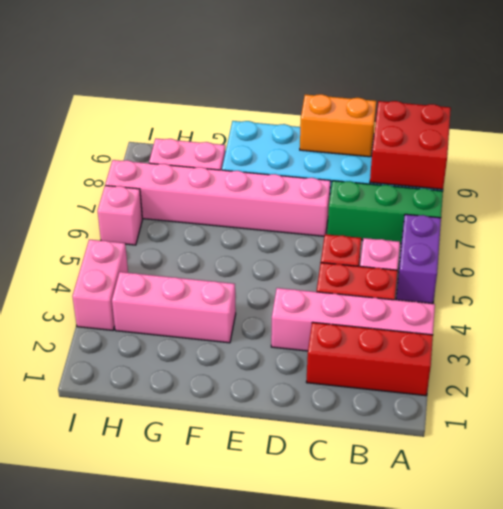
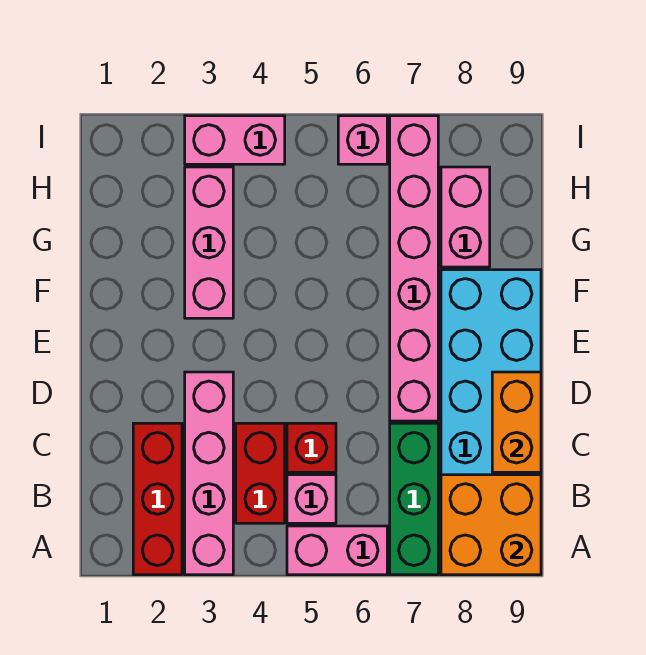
purple 1x2 brick [396,214,441,304] -> pink 1x2 brick [287,526,387,575]
red 2x2 brick [370,101,451,189] -> orange 2x2 brick [441,475,541,575]

